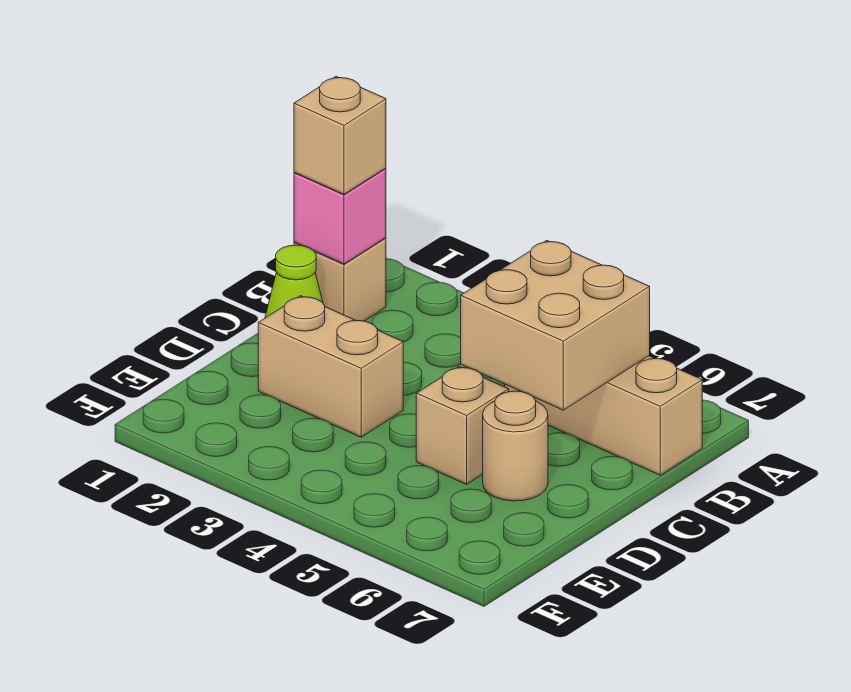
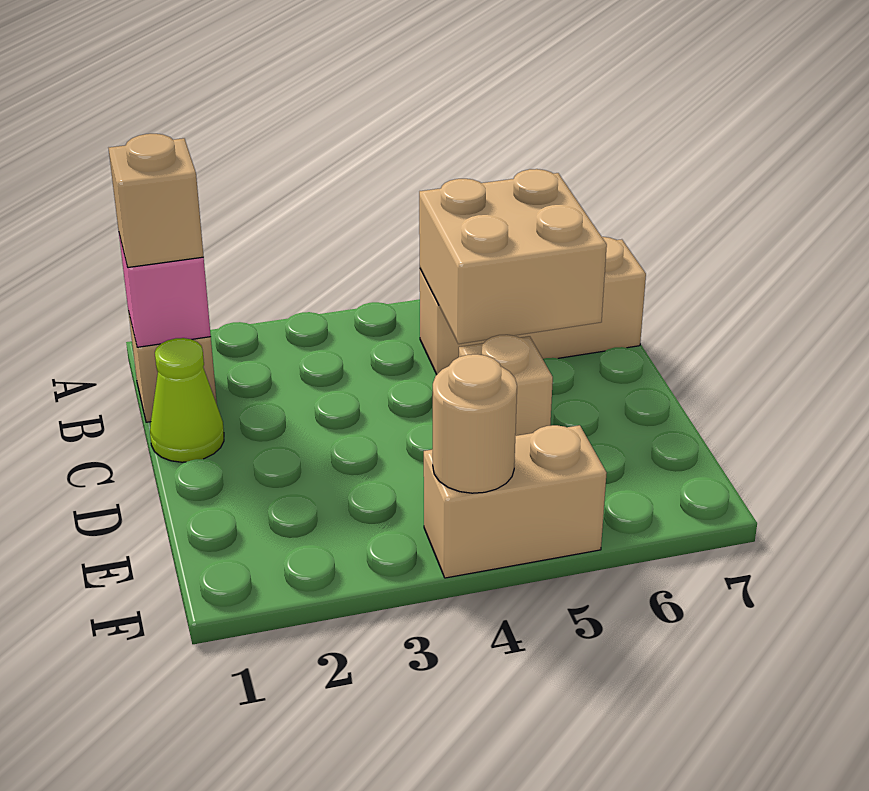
tan 1x2 brick [258,296,403,437] -> tan 1x2 brick moved to [424,425,607,578]
tan 1x1 round brick [483,391,548,501] -> tan 1x1 round brick moved to [433,354,517,493]

